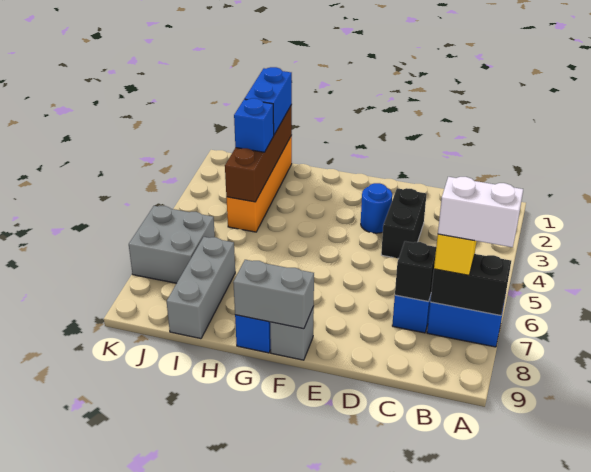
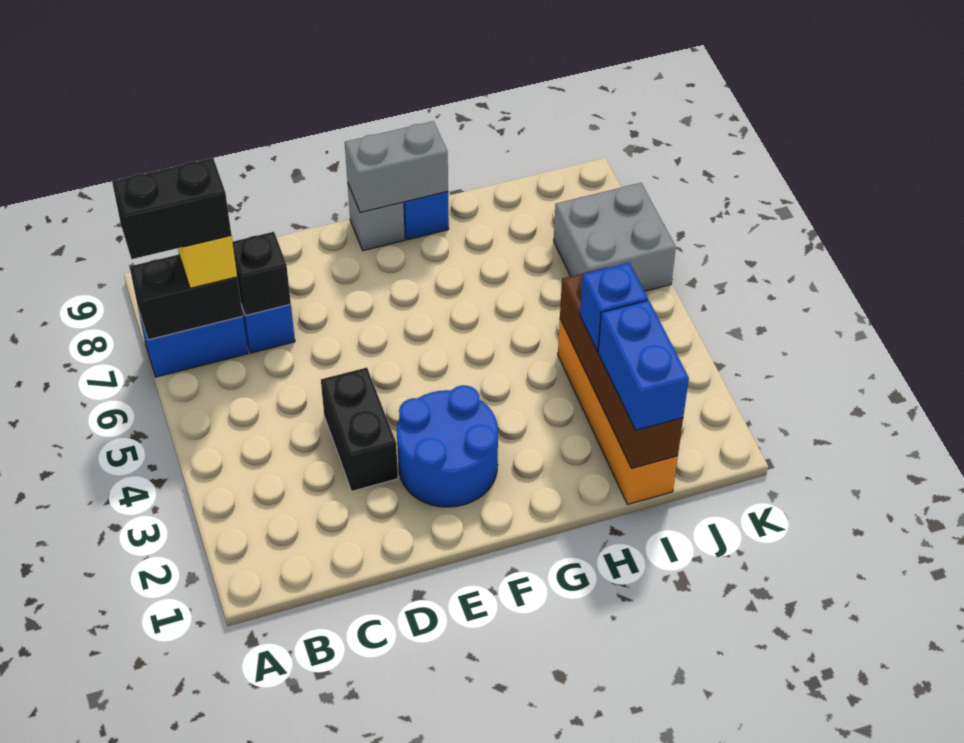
white 1x2 brick [438,177,523,247] -> black 1x2 brick [112,158,231,259]
blue 1x1 round brick [361,183,392,233] -> blue 2x2 round brick [397,385,498,507]
grey 1x3 brick [167,237,235,339] -> none

